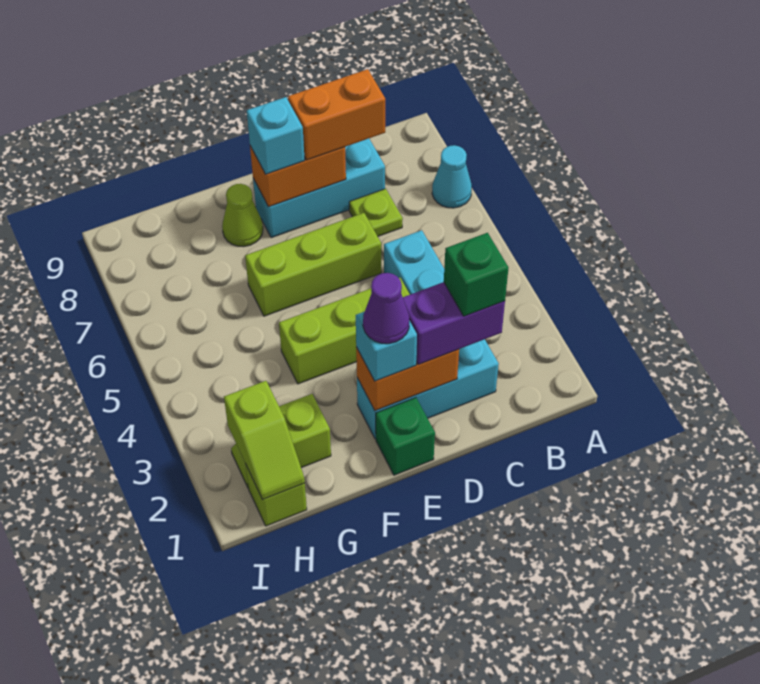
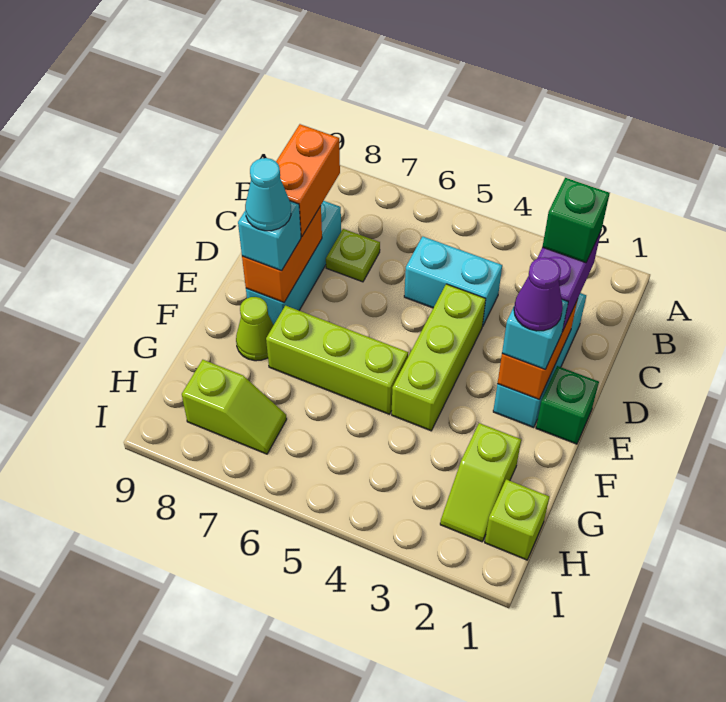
cyan 1x1 cone [432,145,472,208] -> cyan 1x1 cone moved to [245,158,291,231]
lime 1x3 brick [245,213,381,316] -> lime 1x3 brick turned to [266,306,408,414]
lime 1x2 slope [224,381,305,500] -> lime 1x2 slope moved to [182,360,287,454]

